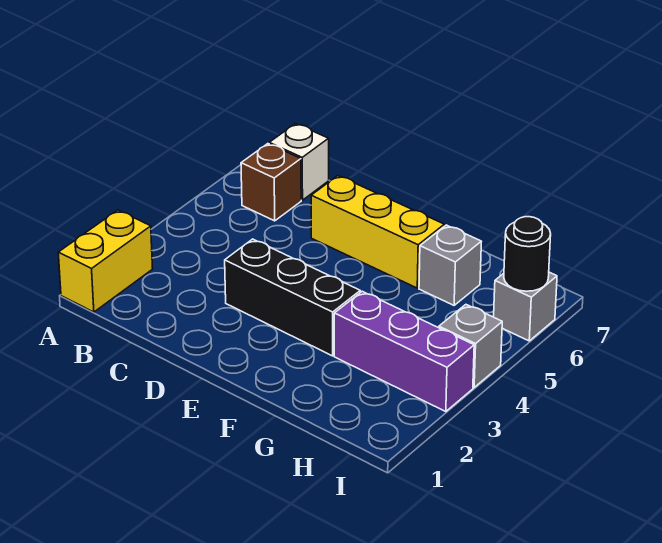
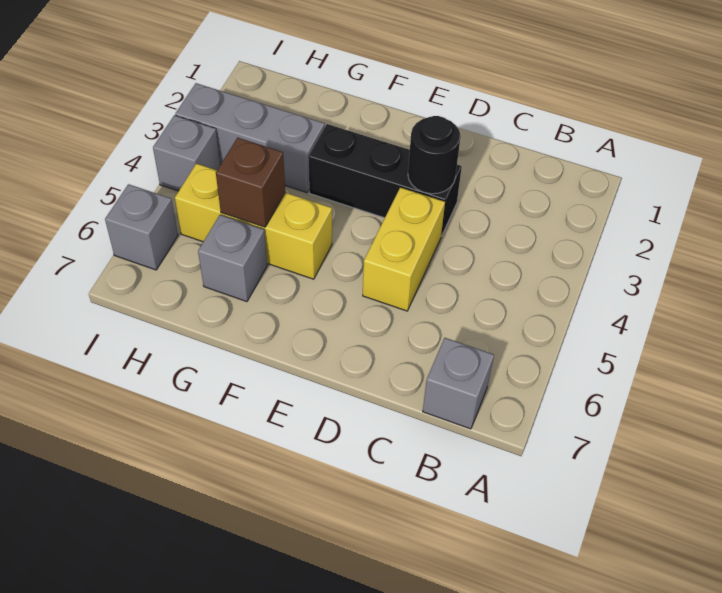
yellow 1x2 brick [58,210,153,312] -> yellow 1x2 brick moved to [363,187,445,311]
brown 1x1 brick [241,144,301,221] -> brown 1x1 brick moved to [216,138,285,227]
white 1x1 brick [269,124,329,200] -> grey 1x1 brick [423,338,494,429]
yellow 1x3 brick [311,176,444,288] -> yellow 1x3 brick moved to [175,164,332,279]
purple 1x3 brick [334,291,474,412] -> grey 1x3 brick [175,83,325,193]
black 1x1 round brick [504,217,551,291] -> black 1x1 round brick moved to [408,116,461,194]

